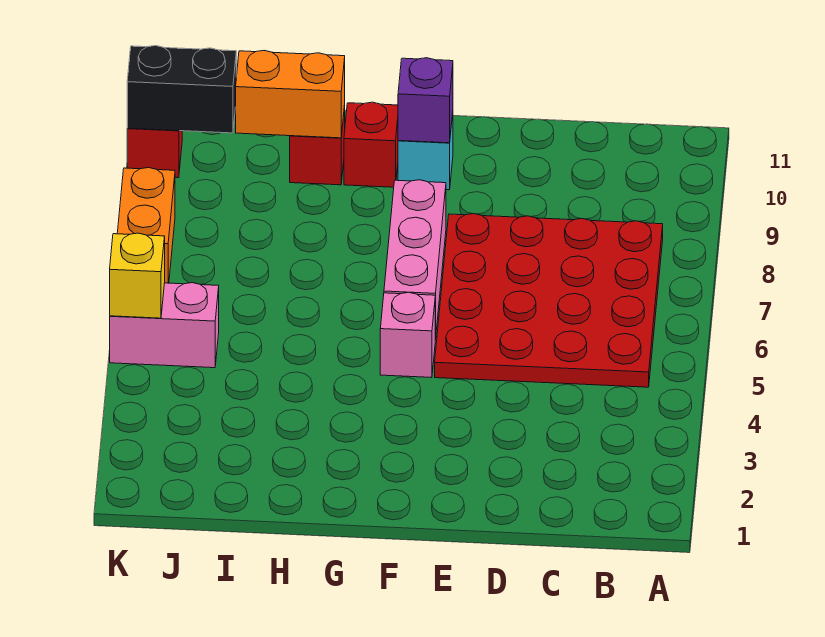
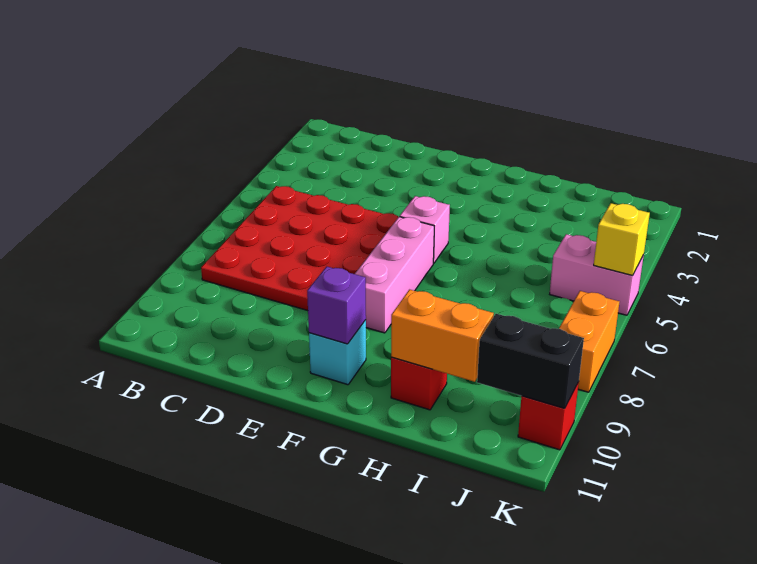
red 1x1 brick [344,102,398,187] -> none

